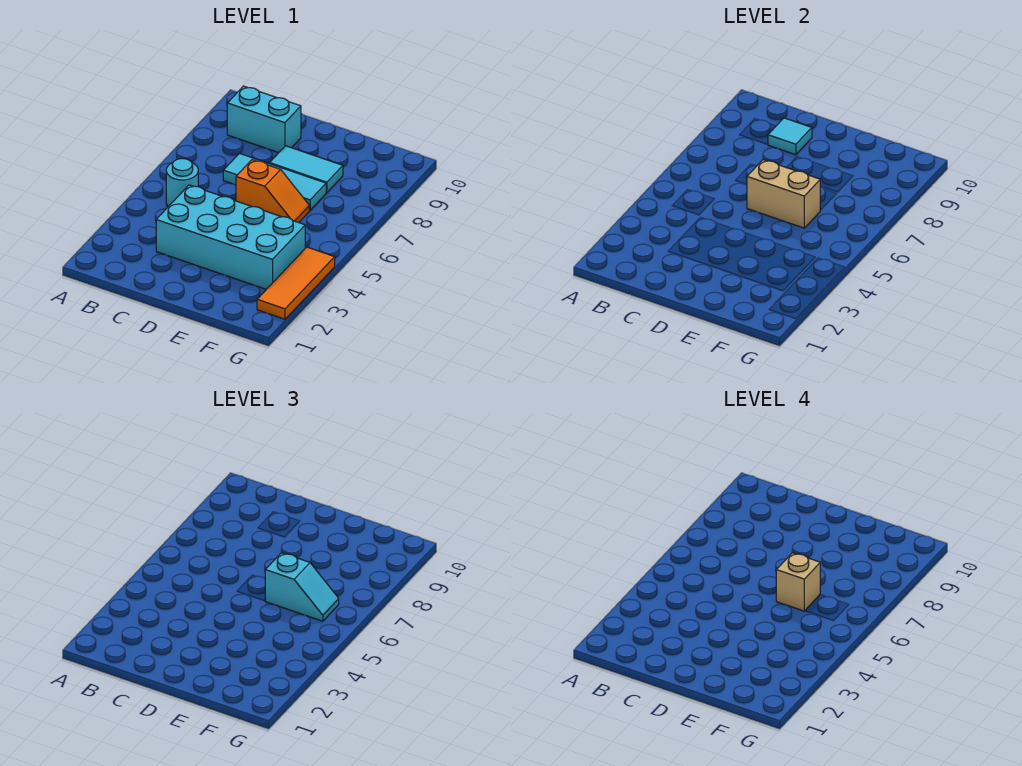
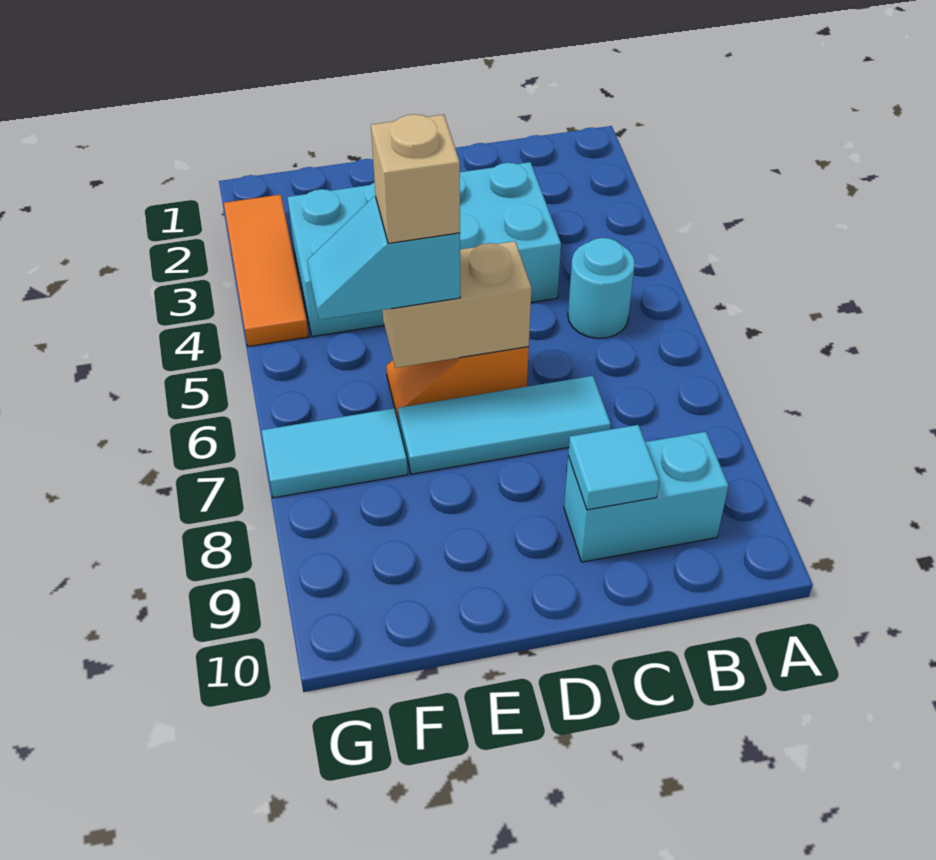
cyan 1x2 tile [270,146,343,193] -> cyan 1x2 tile moved to [261,408,408,498]

